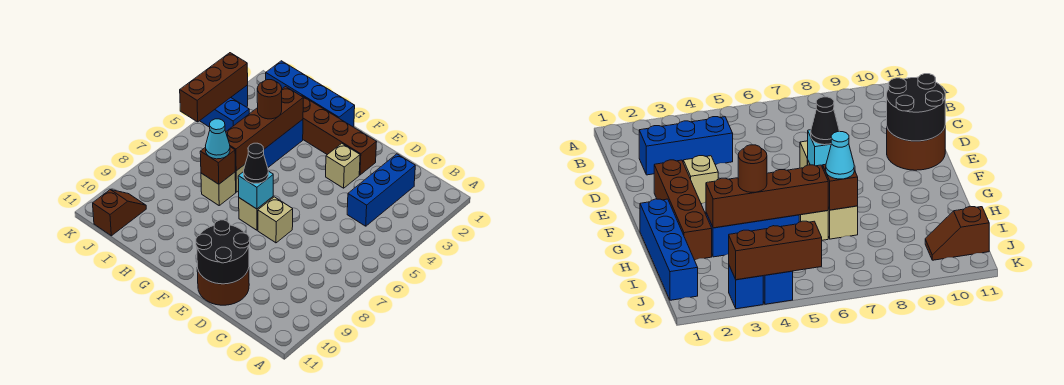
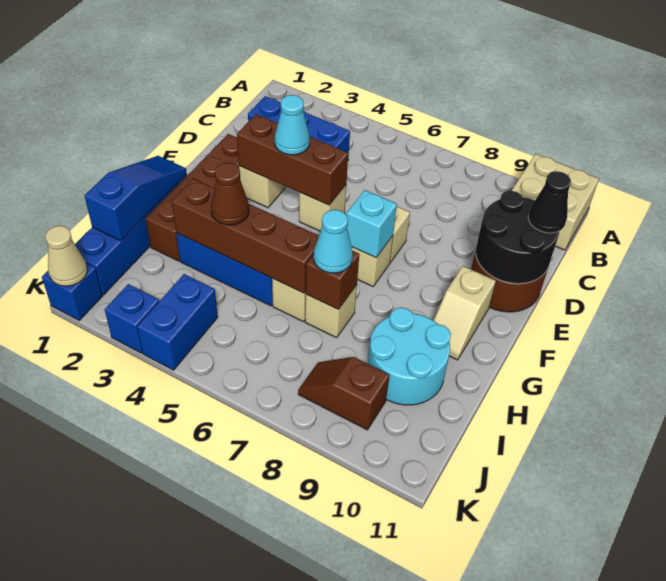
none -> tan 2x2 brick [512,154,599,250]
none -> cyan 1x1 cone [275,95,310,155]
none -> tan 1x1 brick [299,185,346,231]
black 1x1 cone [244,143,268,183] -> black 1x1 cone moved to [528,171,571,233]
none -> tan 1x2 slope [434,266,496,360]
none -> blue 1x3 slope [85,156,187,241]
brown 1x1 round brick [257,80,282,119] -> brown 1x1 cone [211,163,249,225]
none -> cyan 2x2 round brick [368,308,451,405]
brown 1x2 slope [93,190,146,236] -> brown 1x2 slope moved to [298,357,390,430]
none -> blue 1x1 brick [42,263,102,320]
none -> tan 1x1 cone [46,226,88,286]
brown 1x3 brick [180,53,248,122] -> brown 1x3 brick moved to [237,114,348,205]

